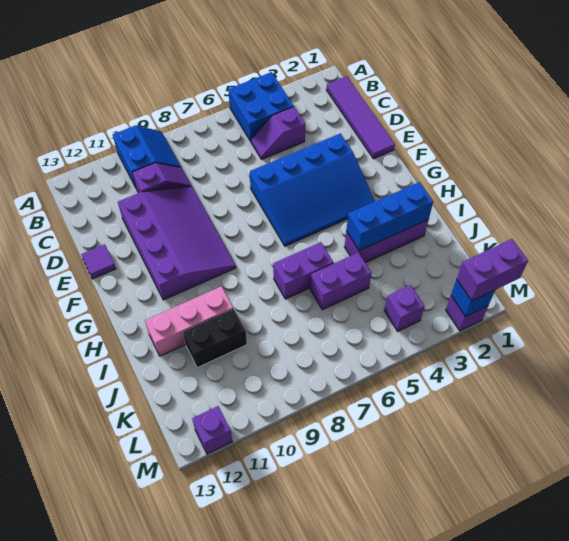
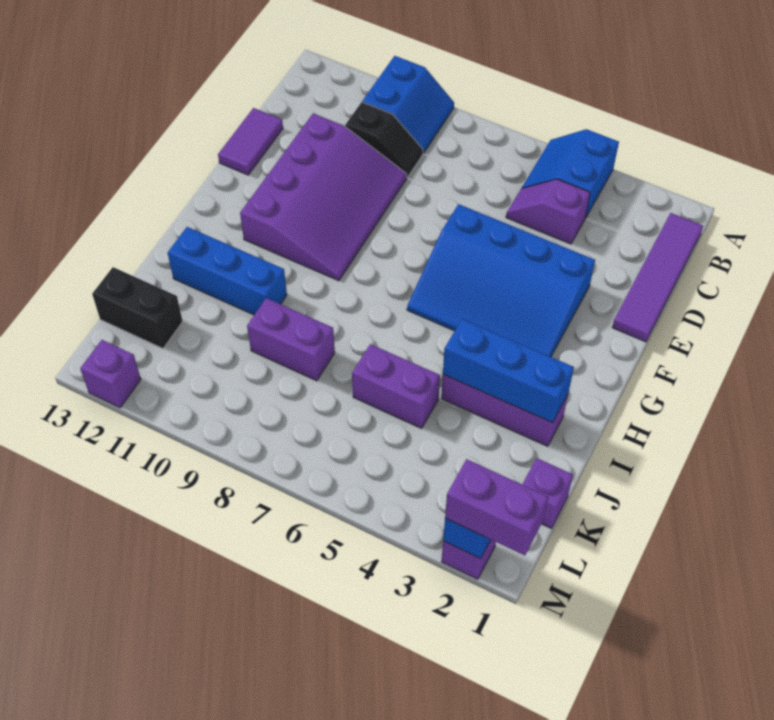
blue 2x2 brick [228,72,294,141] -> blue 2x2 slope [522,129,619,218]
purple 1x2 slope [132,163,191,193] -> black 1x2 slope [345,102,423,177]
purple 1x1 tile [81,244,116,279] -> purple 1x2 tile [218,108,283,175]
purple 1x2 brick [273,242,334,299] -> purple 1x2 brick moved to [247,298,335,381]
pink 1x3 brick [145,286,233,356] -> blue 1x3 brick [168,227,287,315]
black 1x2 brick [183,309,247,368] -> black 1x2 brick moved to [92,267,183,348]
purple 1x1 brick [384,285,424,331] -> purple 1x1 brick moved to [522,458,573,528]

